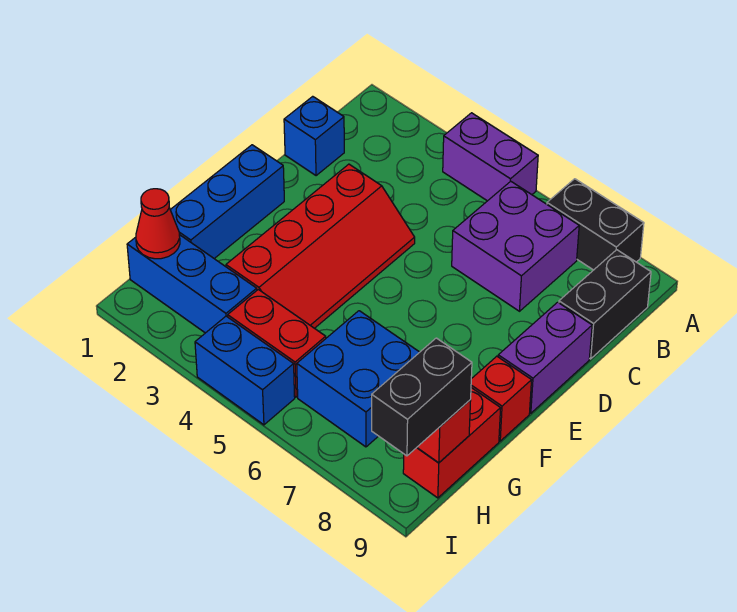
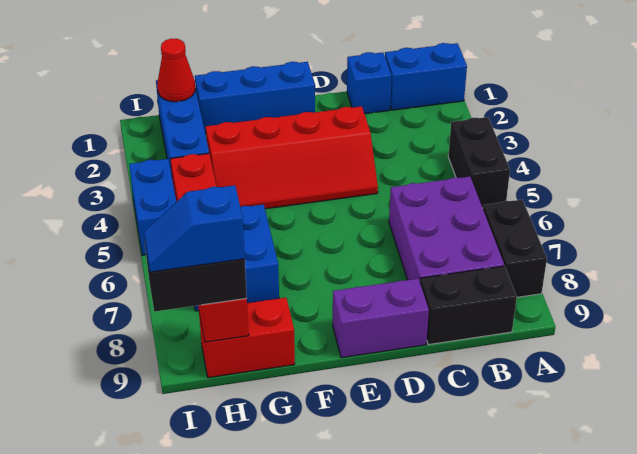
none -> blue 1x2 brick [385,43,467,110]
purple 1x2 brick [443,113,538,201] -> black 1x2 brick [448,117,510,208]
purple 2x2 brick [452,181,579,311] -> purple 2x3 brick [389,177,504,281]
red 1x1 brick [471,356,532,441] -> none
none -> blue 1x2 slope [144,185,245,272]

